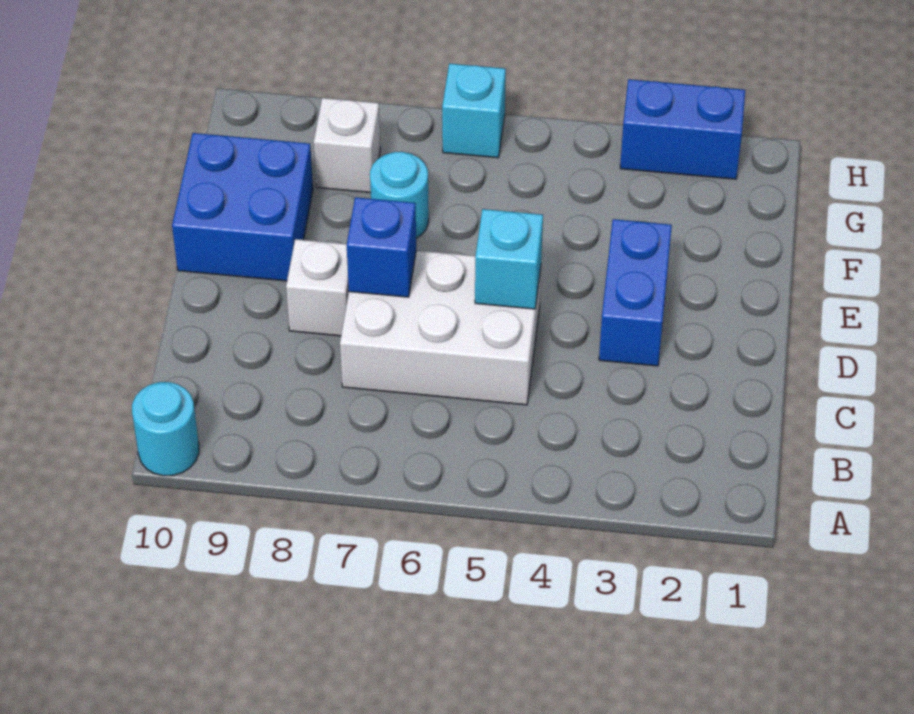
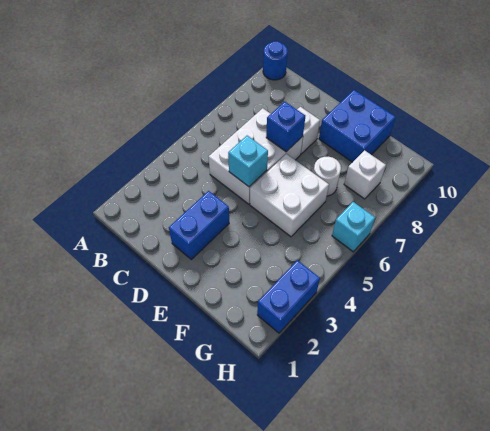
cyan 1x1 round brick [132,382,199,476] -> blue 1x1 round brick [263,41,288,80]
blue 1x2 brick [599,219,672,366] -> blue 1x2 brick turned to [169,191,229,259]
none -> white 2x2 brick [250,154,329,237]
cyan 1x1 round brick [370,152,429,238] -> white 1x1 round brick [313,157,341,196]

